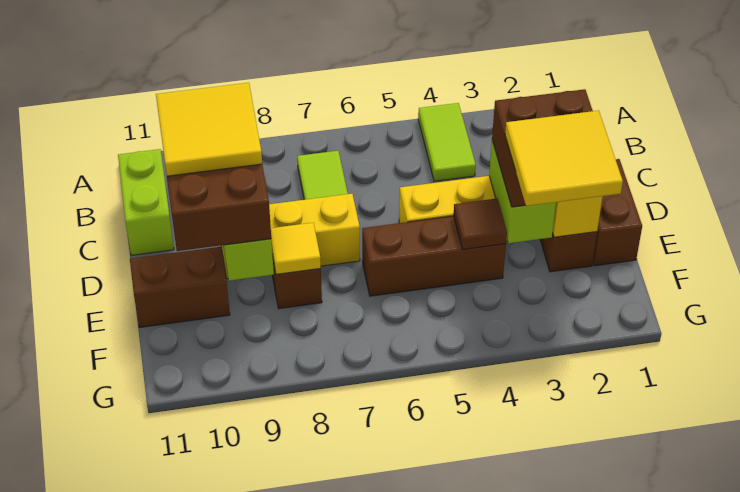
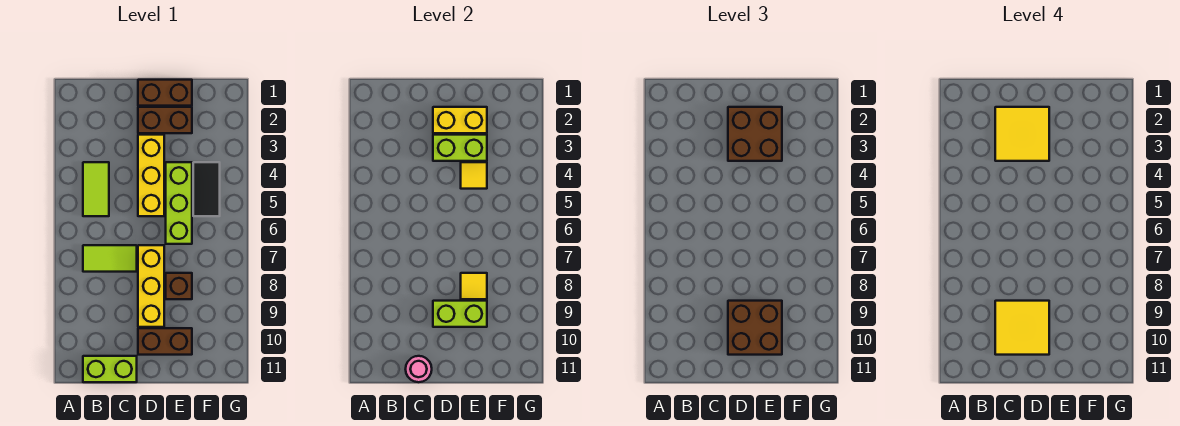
lime 1x2 tile [418,103,476,181] -> lime 1x2 tile turned to [83,162,109,216]
none -> pink 1x1 round brick [406,356,432,382]
yellow 2x2 tile [505,110,623,206] -> yellow 2x2 tile moved to [995,107,1049,161]
brown 1x3 brick [362,216,506,296] -> lime 1x3 brick [166,162,192,244]
brown 1x1 tile [454,199,507,249] -> yellow 1x1 tile [461,162,487,189]
brown 1x2 brick [130,247,230,327] -> brown 1x2 brick turned to [138,328,192,355]
none -> black 1x2 tile [193,162,220,216]

